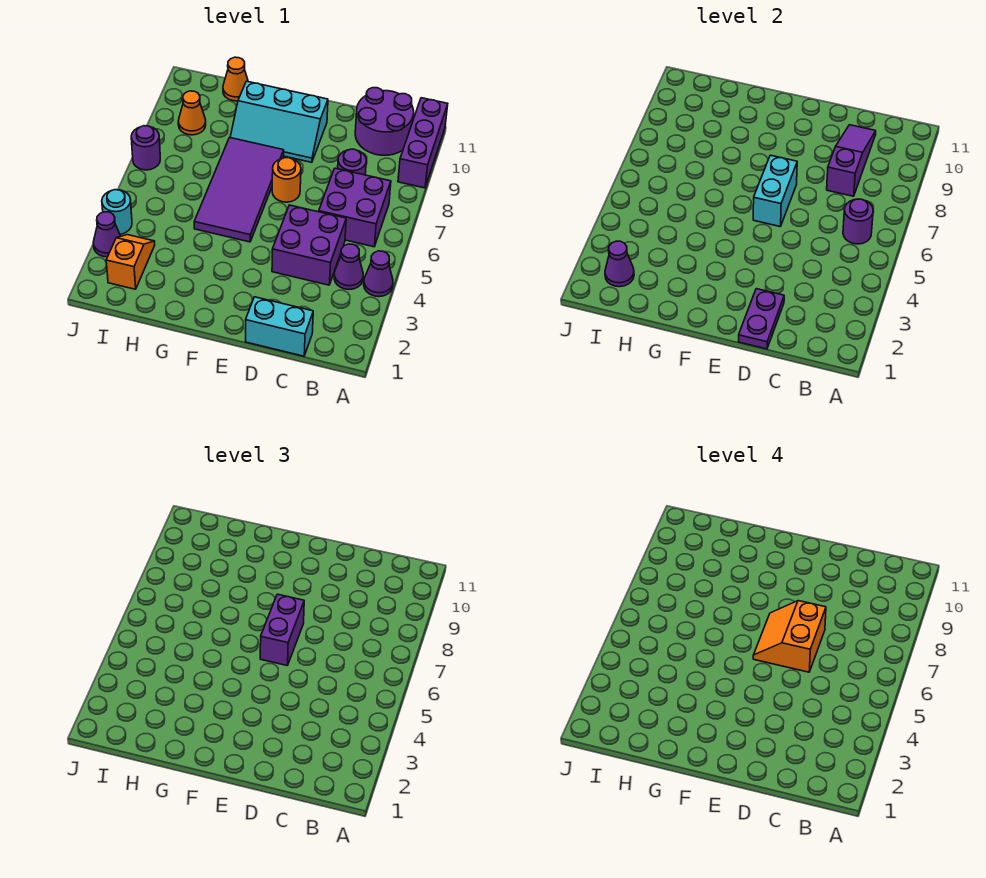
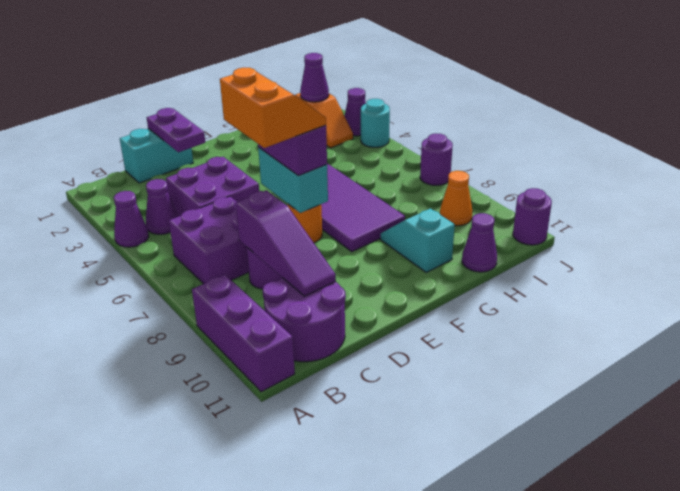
purple 1x1 round brick [843,199,873,244] -> purple 1x1 round brick moved to [513,188,552,245]
cyan 2x3 slope [230,81,328,162] -> cyan 1x2 slope [380,208,455,272]
orange 1x1 cone [223,57,248,101] -> purple 1x1 cone [462,213,497,272]

